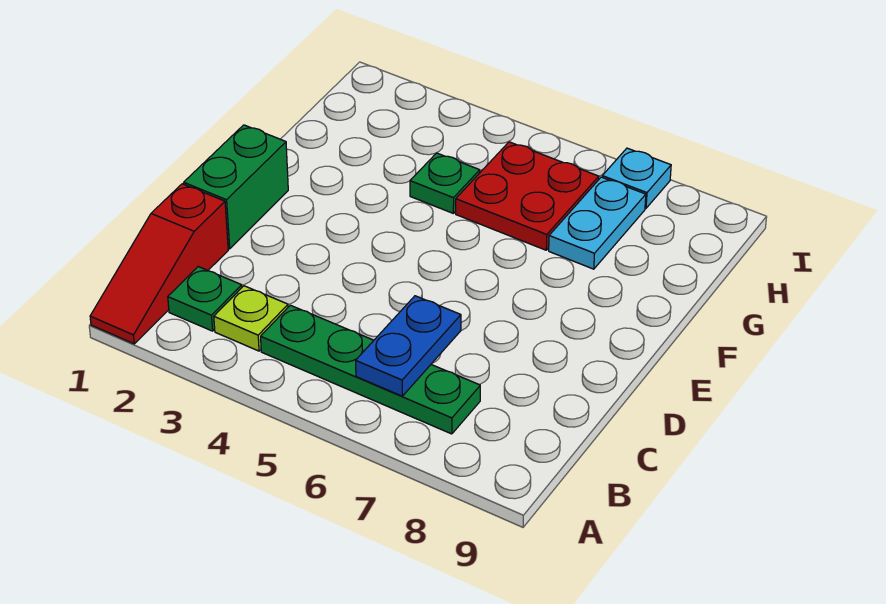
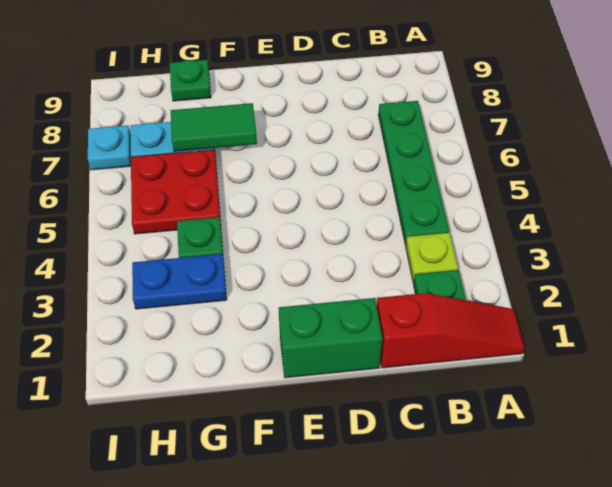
blue 1x2 plate [356,296,461,396] -> blue 1x2 plate moved to [132,254,227,309]
none -> green 1x2 tile [171,103,257,151]
none -> green 1x1 plate [170,60,211,101]

